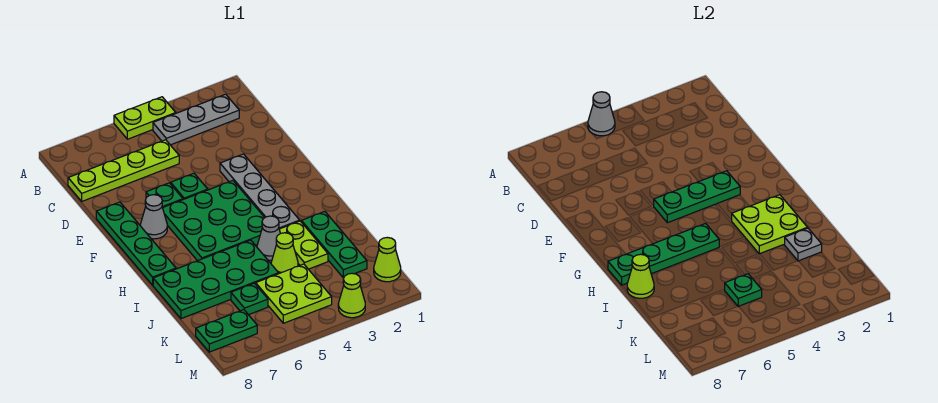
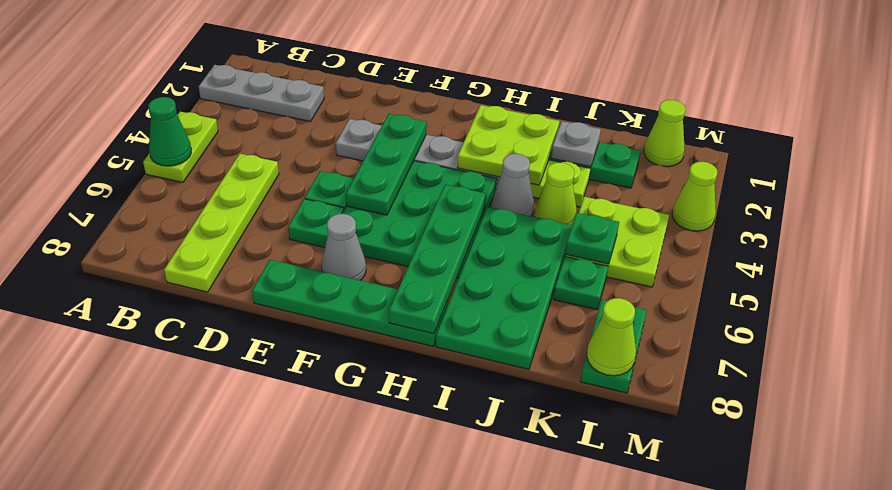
grey 1x1 cone [588,92,615,136] -> green 1x1 cone [148,97,191,166]
grey 1x3 plate [153,94,239,145] -> grey 1x3 plate turned to [199,65,324,122]
lime 1x1 cone [627,254,654,298] -> lime 1x1 cone moved to [587,298,636,376]

